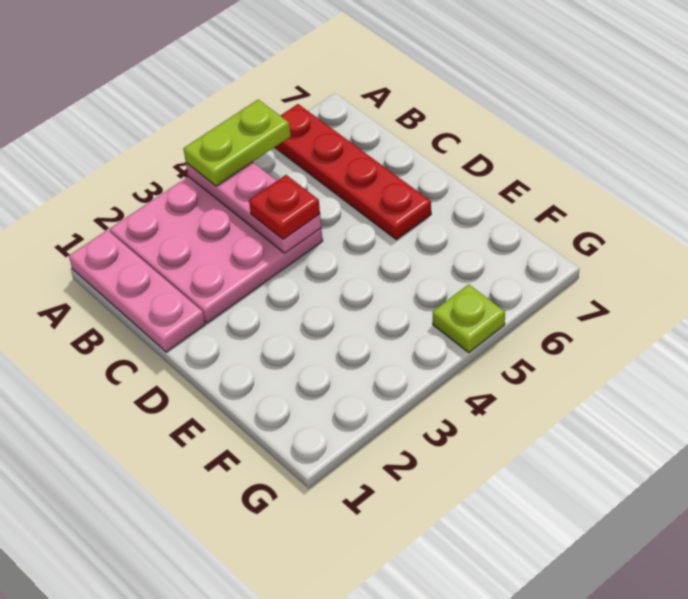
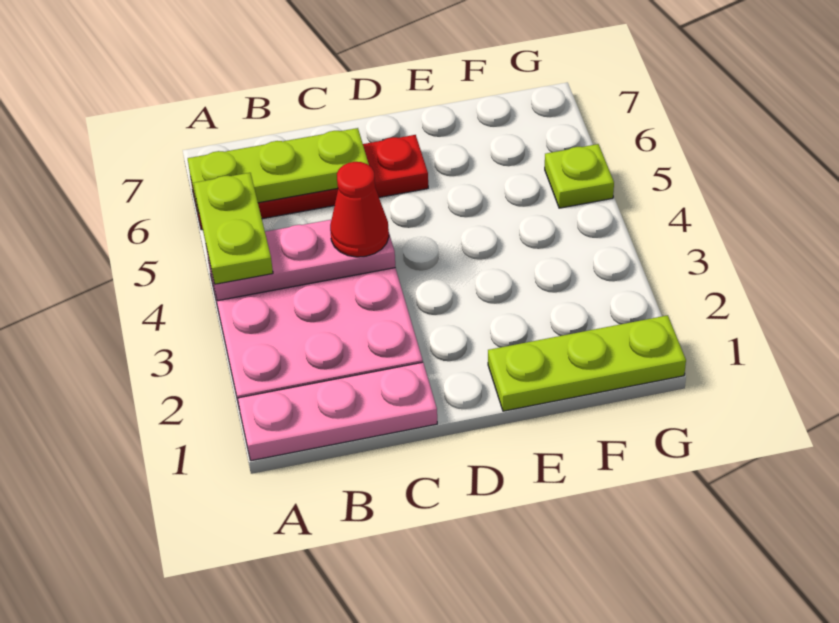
none -> lime 1x3 plate [188,128,369,214]
red 1x1 plate [249,175,320,239] -> red 1x1 cone [330,162,389,257]
none -> lime 1x3 plate [488,315,686,411]

